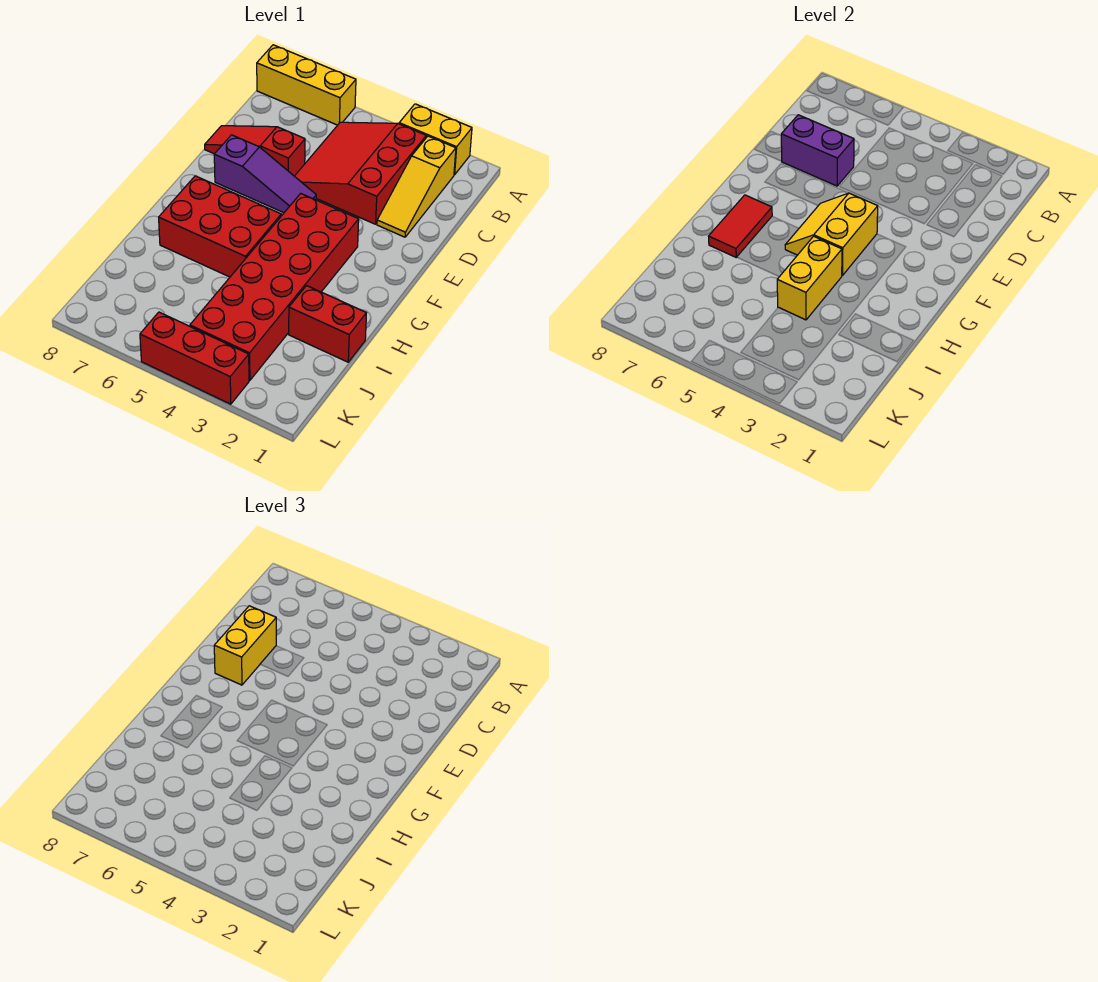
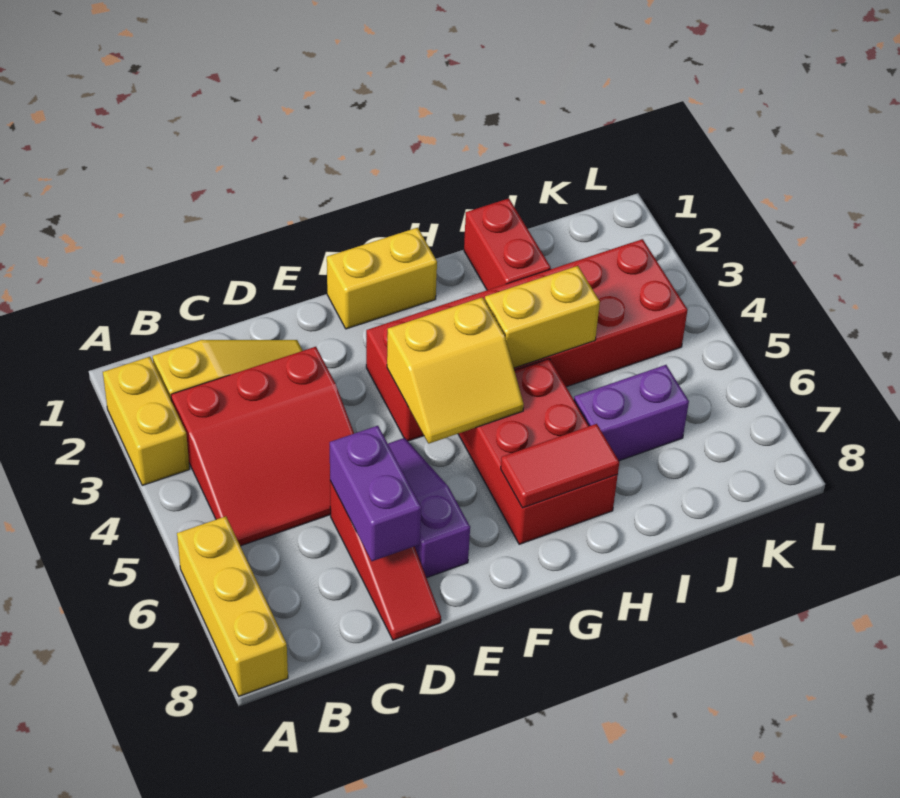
yellow 1x2 brick [214,606,276,685] -> yellow 1x2 brick moved to [327,228,437,329]
none -> purple 1x2 brick [574,365,689,461]
red 1x3 brick [140,312,249,404] -> none

